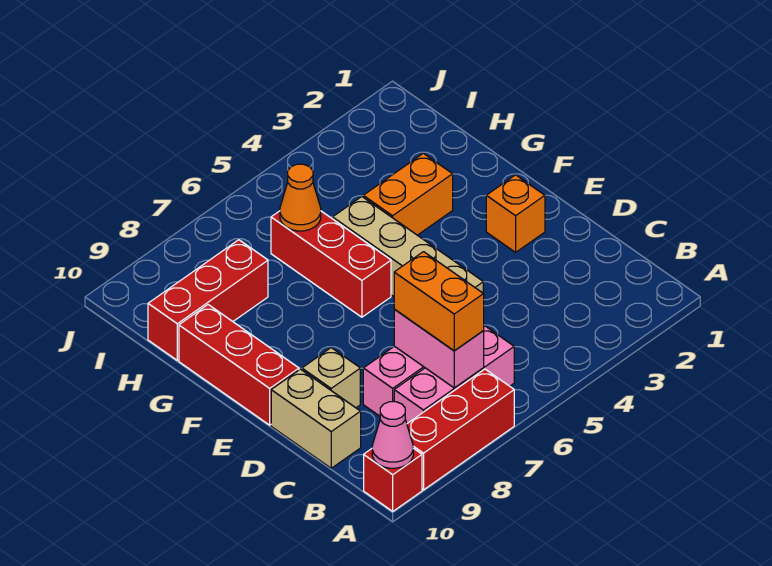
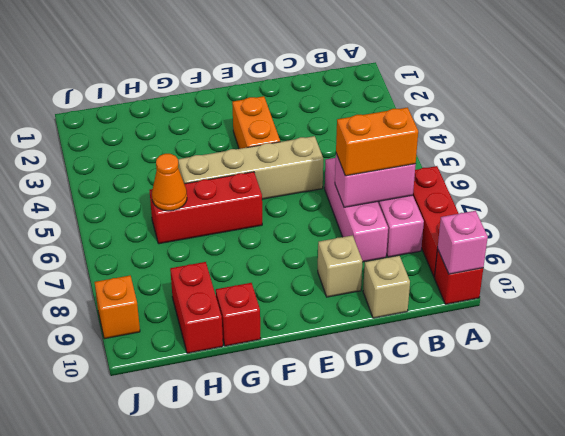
pink 1x1 cone [372,402,413,468] -> pink 1x1 brick [438,211,488,274]
tan 1x2 brick [271,369,361,468] -> tan 1x1 brick [363,256,410,318]
orange 1x1 brick [486,175,545,252] -> orange 1x1 brick moved to [94,276,140,339]
red 1x3 brick [179,305,299,425] -> red 1x1 brick [216,283,261,346]
orange 1x2 brick [363,153,453,235] -> orange 1x2 brick moved to [232,96,280,149]
red 1x3 brick [148,240,268,360] -> red 1x2 brick [170,262,223,353]

